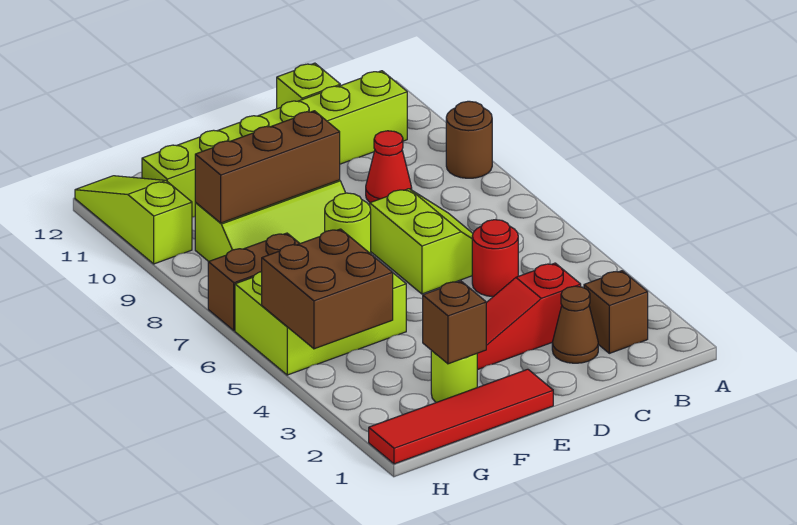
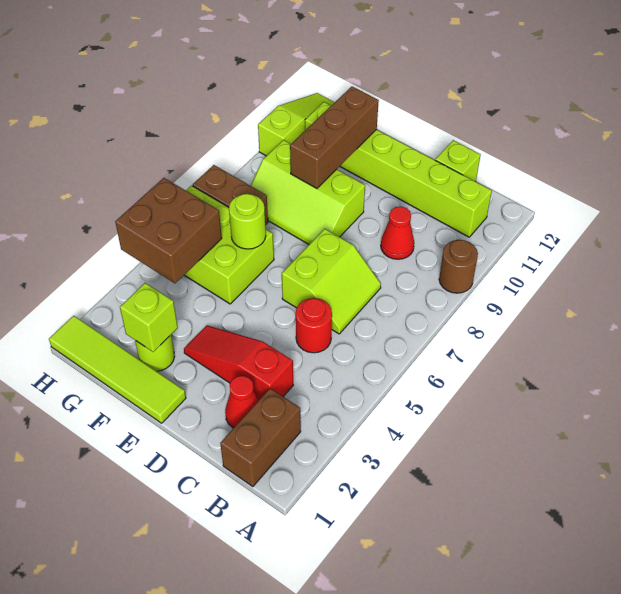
brown 1x1 brick [584,271,648,353] -> brown 1x2 brick [220,388,301,487]
brown 1x1 cone [552,286,598,363] -> red 1x1 cone [225,376,259,428]
red 1x4 tile [369,369,553,464] -> lime 1x4 tile [49,316,186,423]
brown 1x3 brick [195,111,340,223] -> brown 1x3 brick turned to [290,87,379,188]
brown 1x1 brick [423,281,486,364] -> lime 1x1 brick [120,283,178,352]

